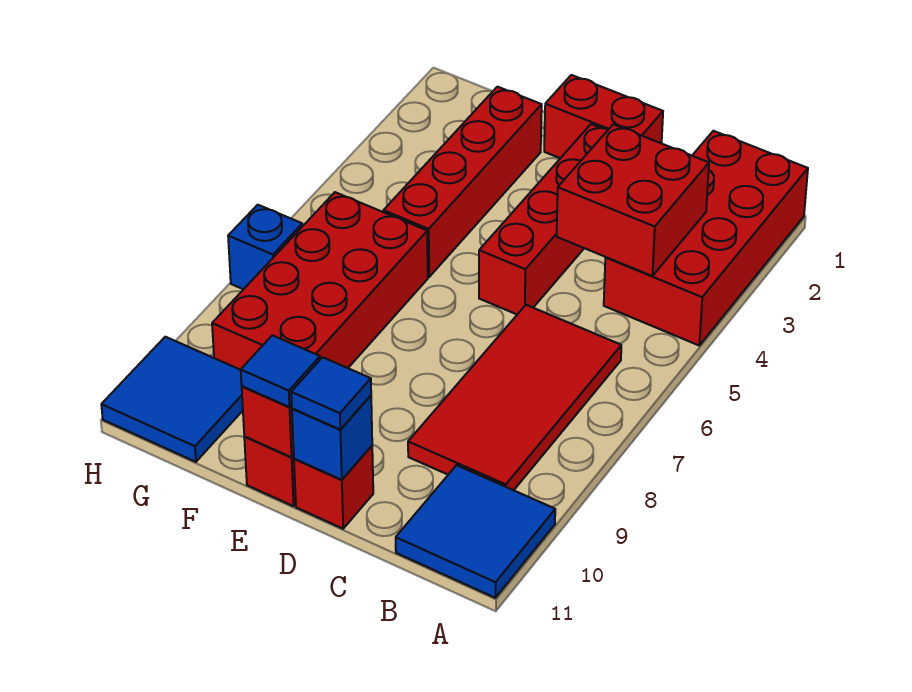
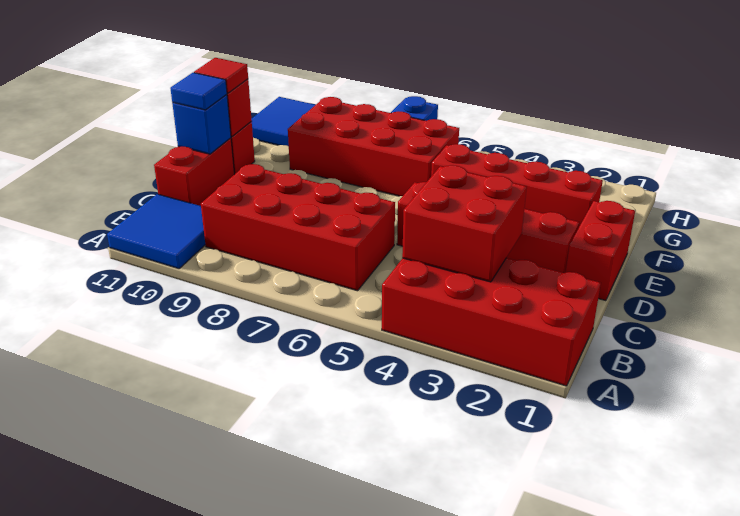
red 2x4 tile [408,305,621,490] -> red 2x4 brick [201,164,395,291]
red 1x1 brick [294,446,373,529] -> red 1x2 brick [154,138,234,206]
blue 1x1 tile [241,335,320,407] -> red 1x1 tile [194,58,248,93]

